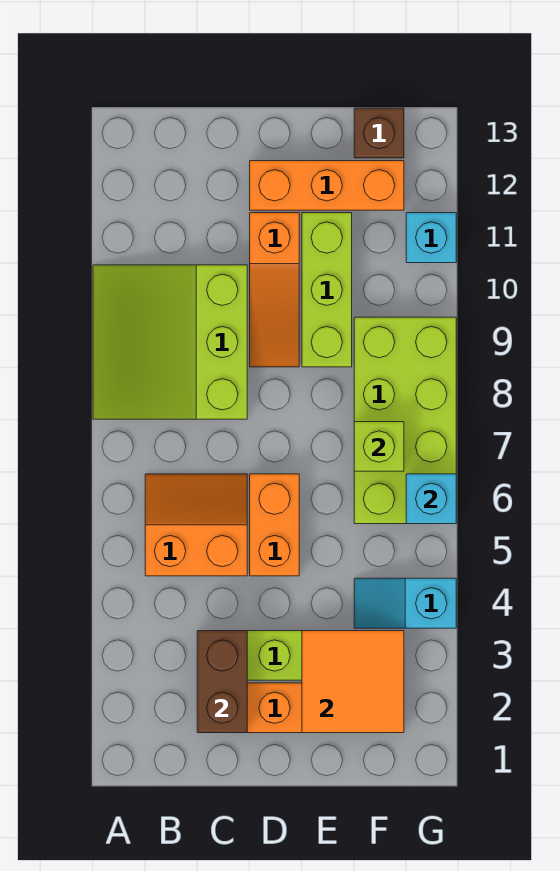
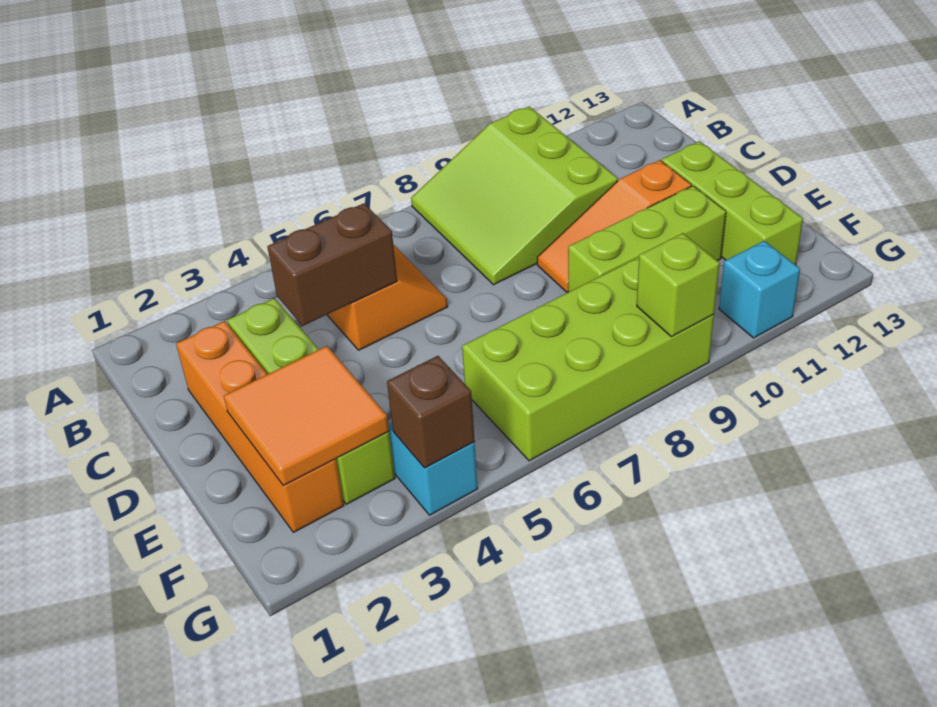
lime 3x3 slope [93,265,247,419] -> lime 3x3 slope turned to [411,107,618,285]
brown 1x2 brick [197,631,247,733] -> brown 1x2 brick moved to [267,203,397,326]
orange 1x2 brick [250,474,299,576] -> none
orange 1x3 brick [250,161,404,210] -> lime 1x3 brick [662,141,803,265]
lime 1x1 brick [354,422,404,471] -> lime 1x1 brick moved to [637,233,720,337]
brown 1x1 brick [354,108,404,158] -> brown 1x1 brick moved to [387,356,475,468]
cyan 1x1 brick [406,474,456,524] -> none

